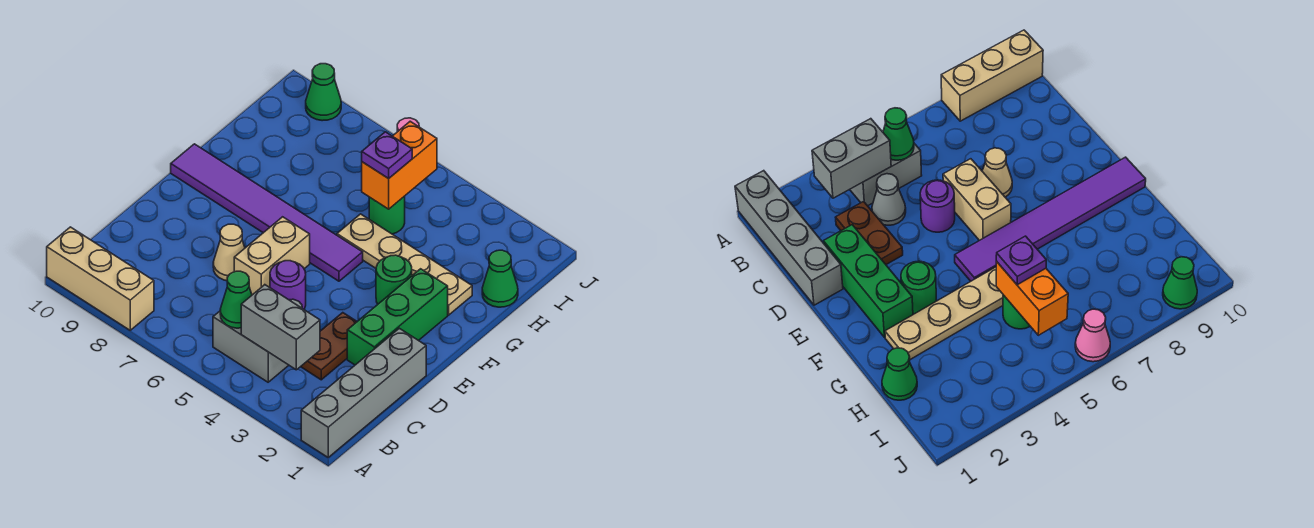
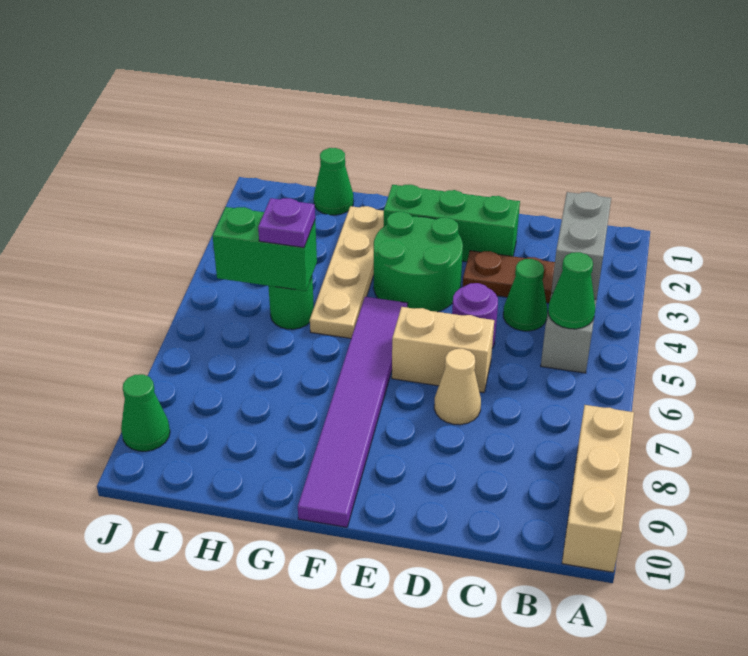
grey 1x4 brick [301,328,426,457] -> none
grey 1x1 cone [872,174,906,225] -> green 1x1 cone [503,259,547,331]
green 1x1 round brick [376,255,412,304] -> green 2x2 round brick [374,212,463,312]
orange 1x2 brick [362,121,437,209] -> green 1x2 brick [213,207,317,291]
pink 1x1 cone [1075,309,1110,362] -> none

